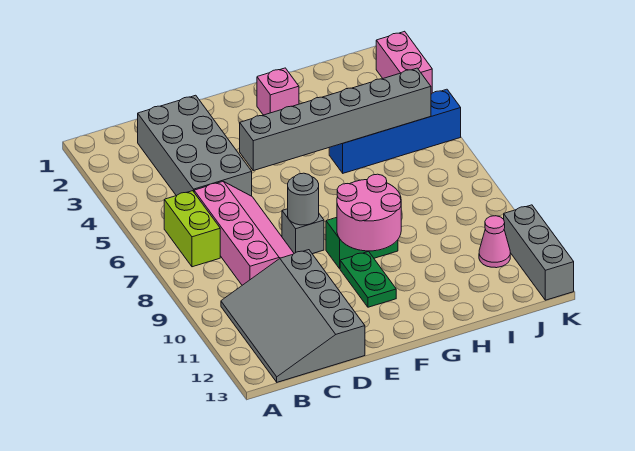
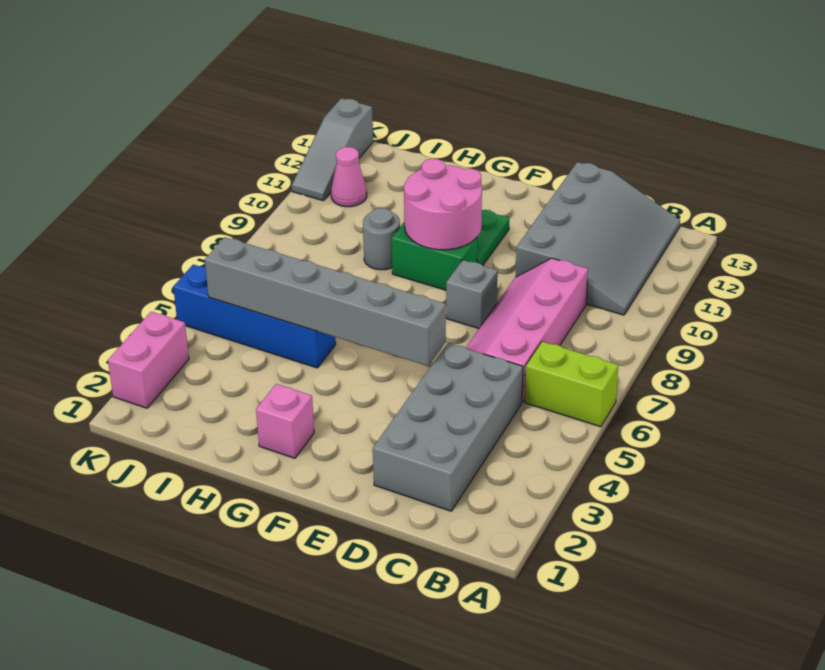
lime 1x2 brick [164,191,220,267] -> lime 1x2 brick turned to [525,342,618,427]
grey 1x1 round brick [288,173,319,225] -> grey 1x1 round brick moved to [363,208,400,270]
grey 1x3 brick [504,205,574,300] -> grey 1x3 slope [292,98,373,200]

